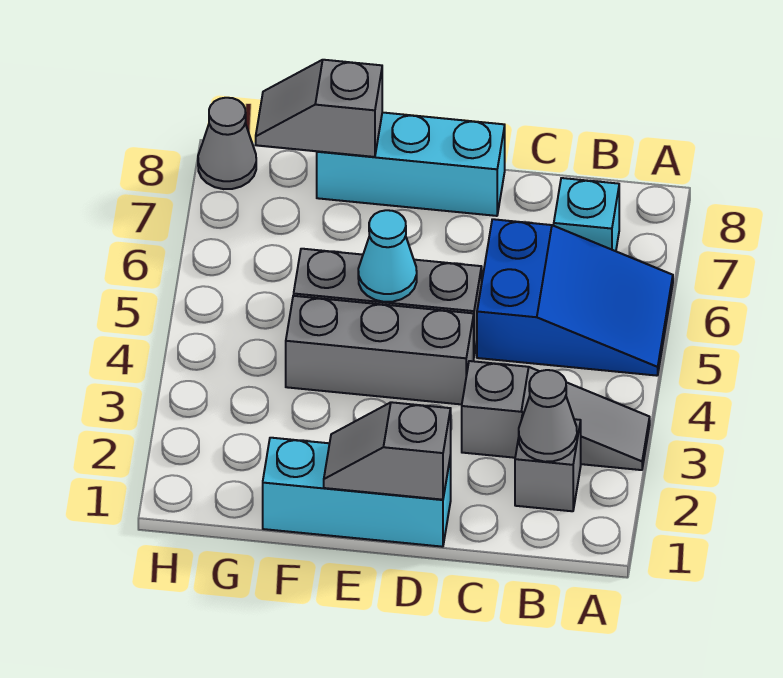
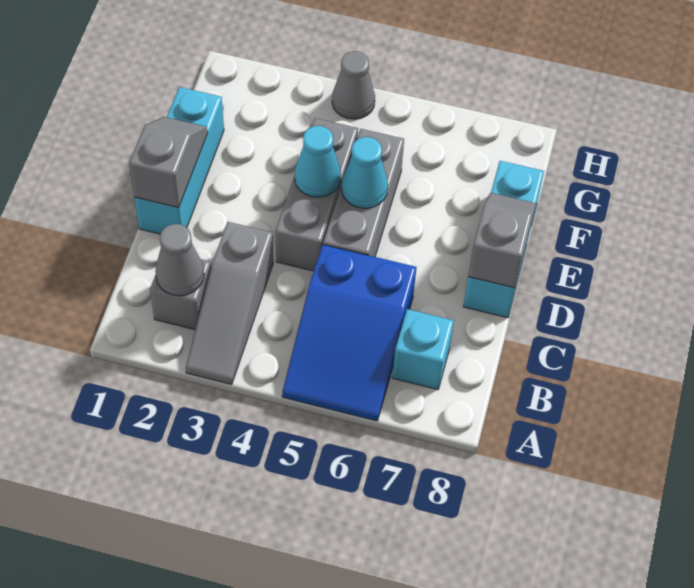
none -> cyan 1x1 cone [295,126,341,197]
grey 1x2 slope [256,60,382,157] -> grey 1x2 slope moved to [468,193,536,288]
grey 1x1 cone [198,98,256,189] -> grey 1x1 cone moved to [332,51,375,119]

